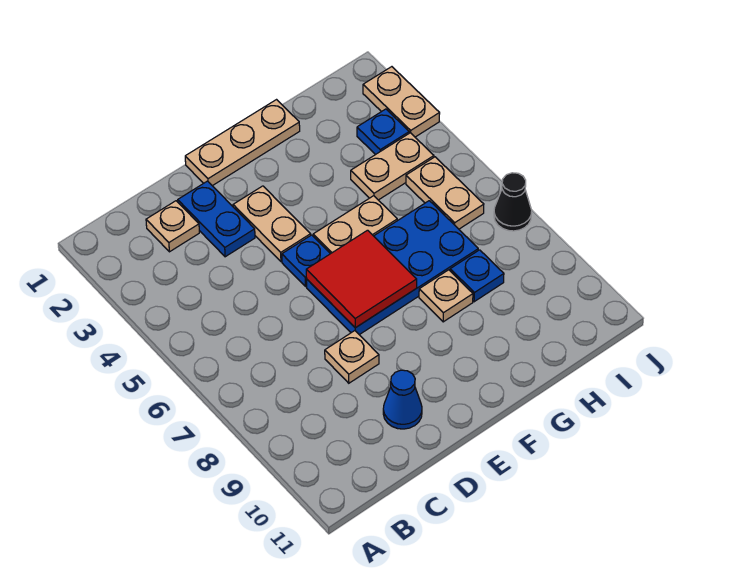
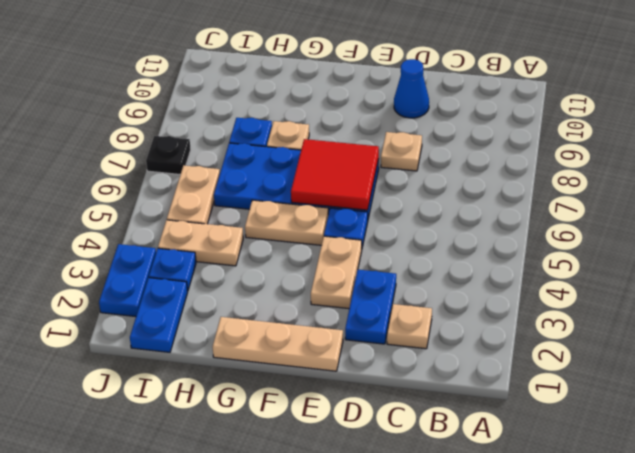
none -> blue 1x2 plate [130,278,188,352]
tan 1x2 plate [363,67,440,137] -> blue 1x2 plate [99,244,156,317]
black 1x1 cone [494,173,532,231] -> black 1x1 plate [146,136,191,174]

